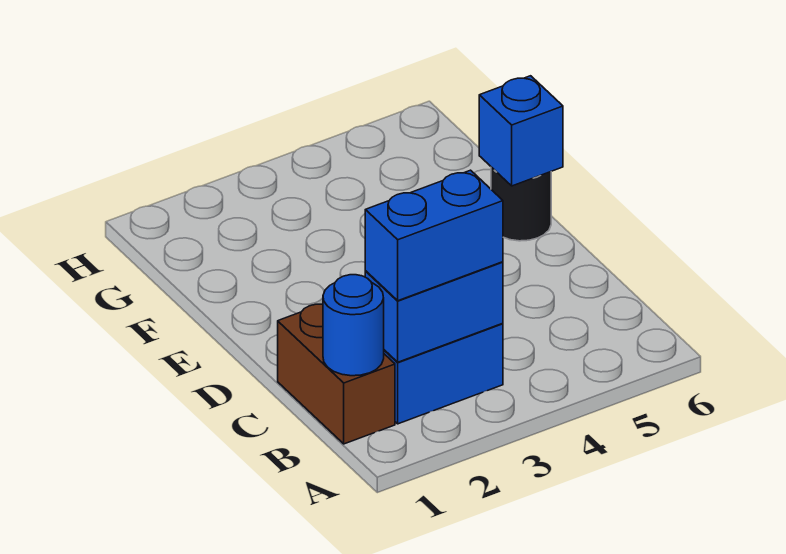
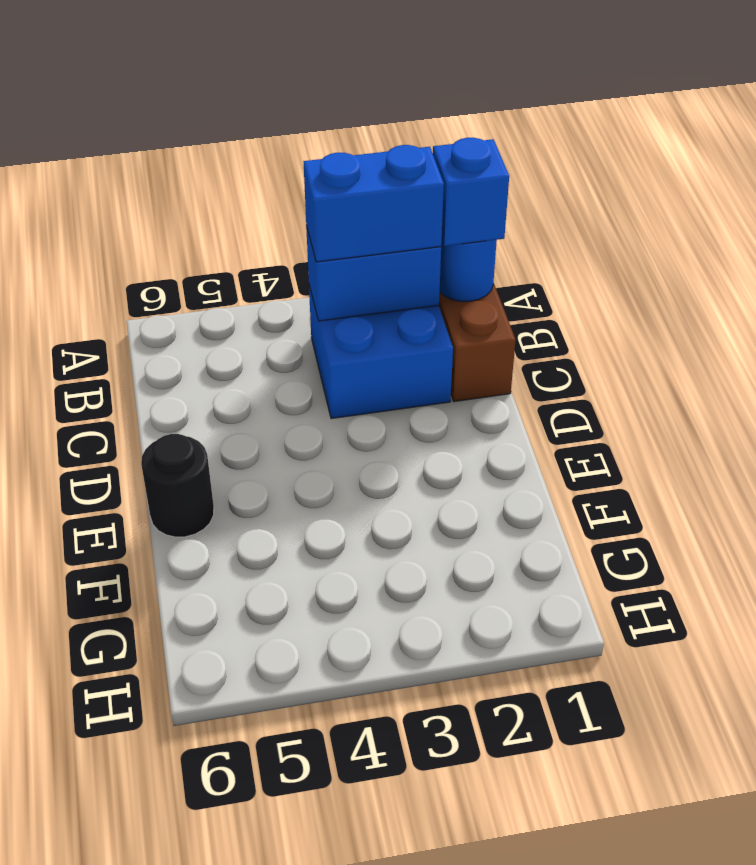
blue 1x1 brick [479,76,563,186] -> blue 1x1 brick moved to [433,138,509,246]

